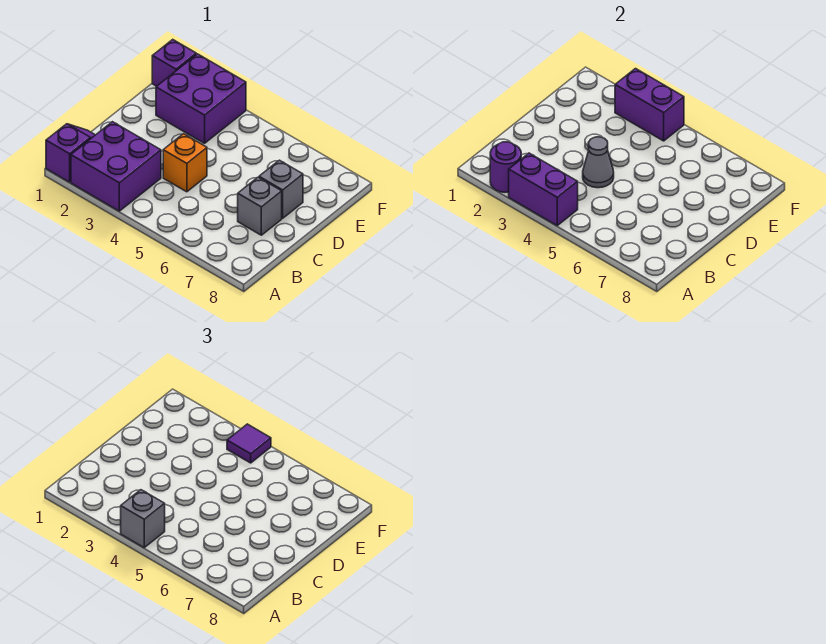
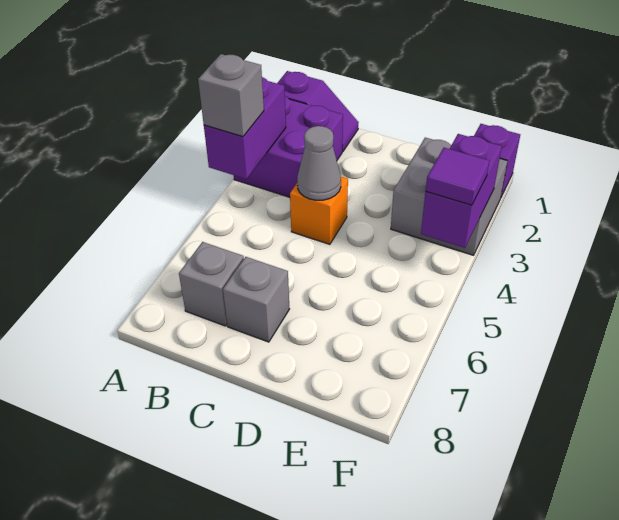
purple 1x1 round brick [490,142,521,192] -> none
grey 1x1 brick [259,160,303,218] -> grey 1x1 brick moved to [179,242,244,326]
purple 2x2 brick [156,54,246,143] -> grey 2x2 brick [391,138,507,255]

